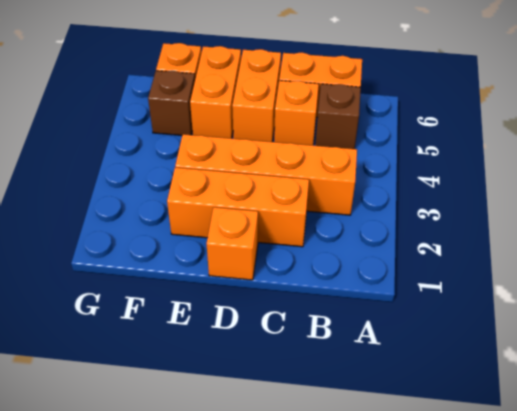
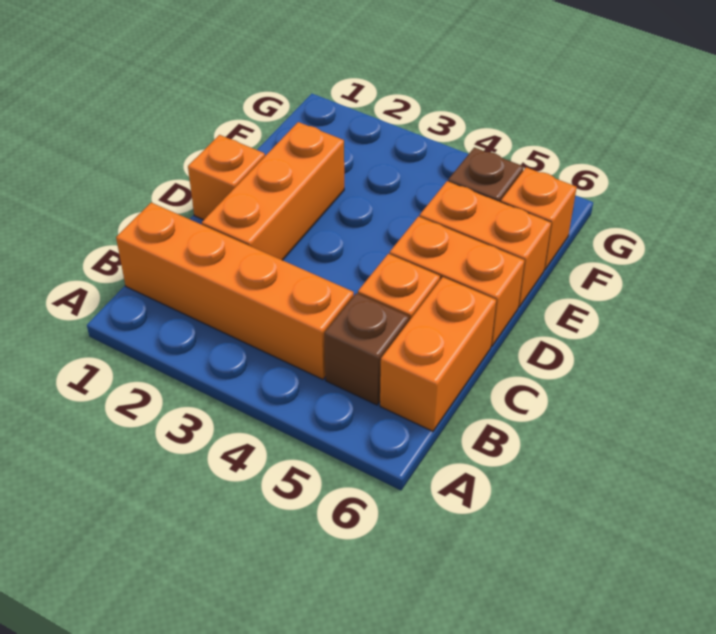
orange 1x4 brick [175,134,357,215] -> orange 1x4 brick turned to [116,203,354,379]

